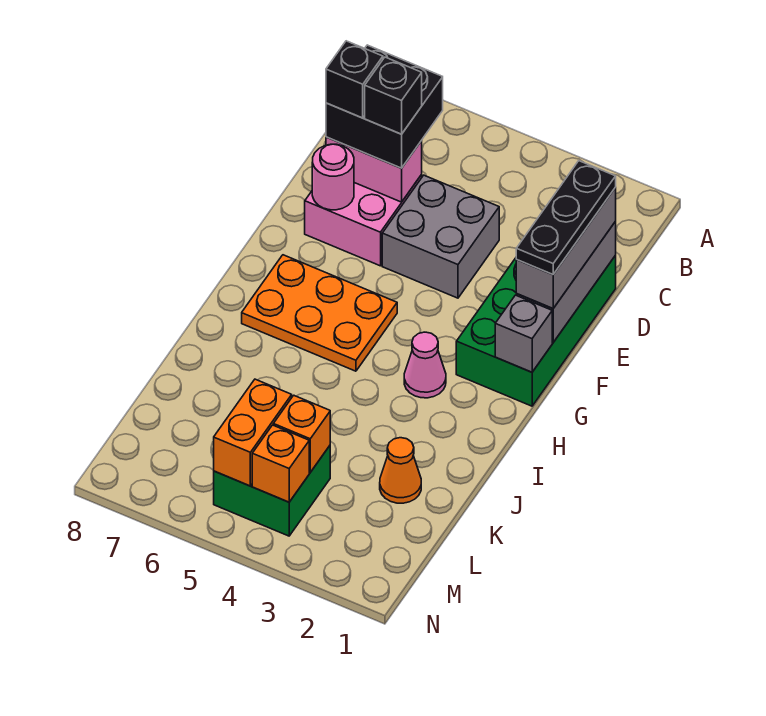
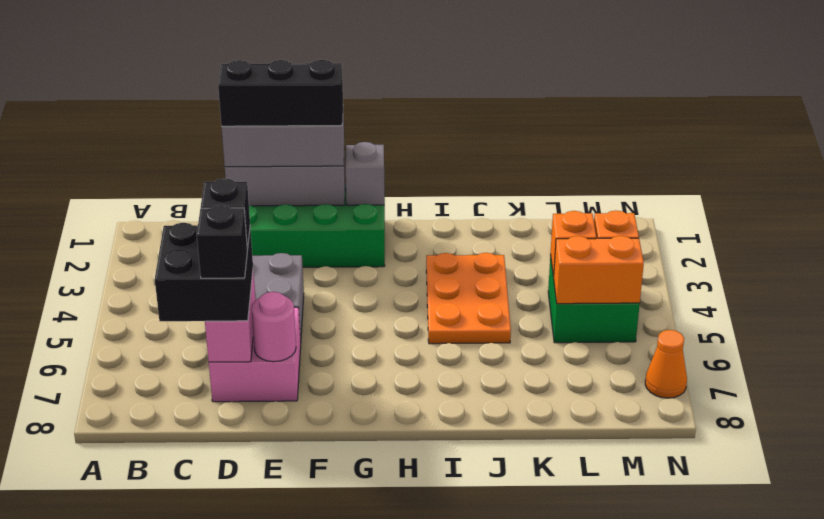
black 1x3 plate [516,161,616,275] -> black 1x3 brick [218,60,343,126]
orange 2x3 plate [242,255,397,371] -> orange 2x3 plate moved to [426,253,511,344]
pink 1x1 cone [404,332,446,398] -> none
orange 1x1 cone [380,438,421,503] -> orange 1x1 cone moved to [645,330,687,398]

